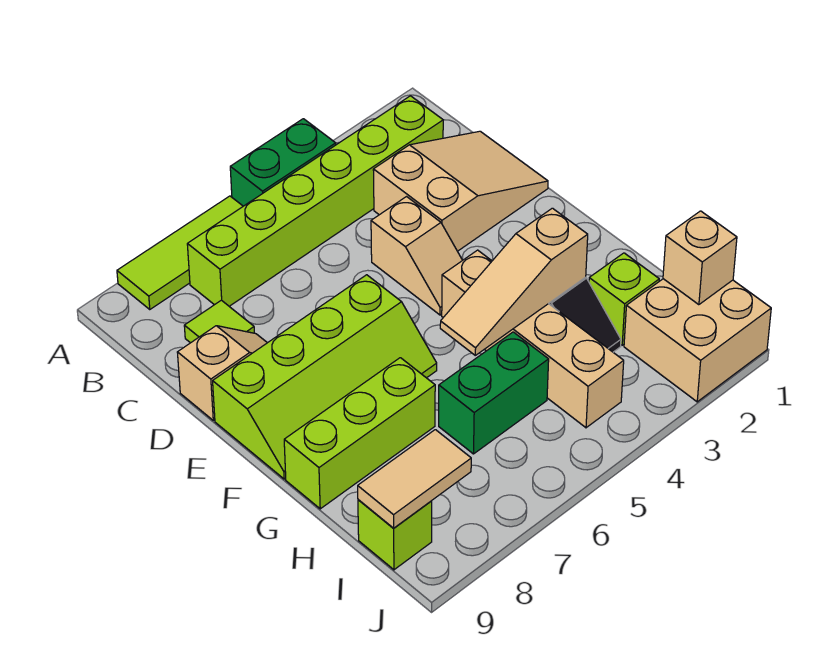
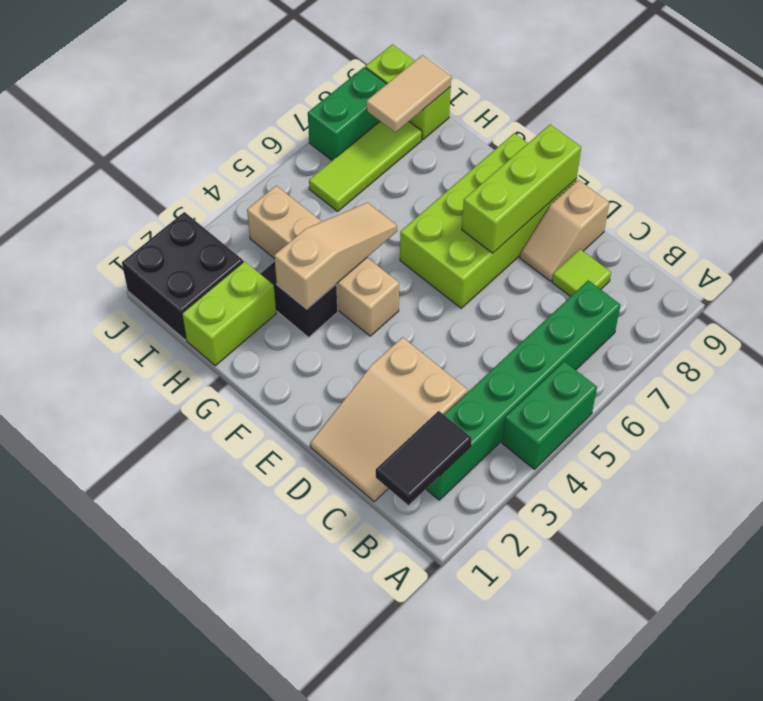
lime 1x3 tile [117,196,243,309] -> lime 1x3 tile moved to [309,121,422,211]
none -> black 1x2 tile [376,411,472,505]
lime 1x6 brick [187,96,443,306] -> green 1x6 brick [426,280,620,500]
tan 1x2 slope [371,197,462,315] -> none
lime 2x4 slope [213,275,437,479] -> lime 2x4 brick [400,133,577,308]
lime 1x3 brick [284,358,435,509] -> lime 1x3 brick moved to [462,125,581,253]
lime 1x1 brick [589,253,659,345] -> lime 1x2 brick [182,261,276,366]
green 1x2 brick [439,332,549,454] -> green 1x2 brick moved to [308,67,386,160]
tan 2x2 brick [624,279,771,402] -> black 2x2 brick [122,212,243,340]
tan 1x1 brick [663,211,737,305] -> none
lime 1x1 brick [358,500,432,570] -> lime 1x2 brick [365,44,451,139]

